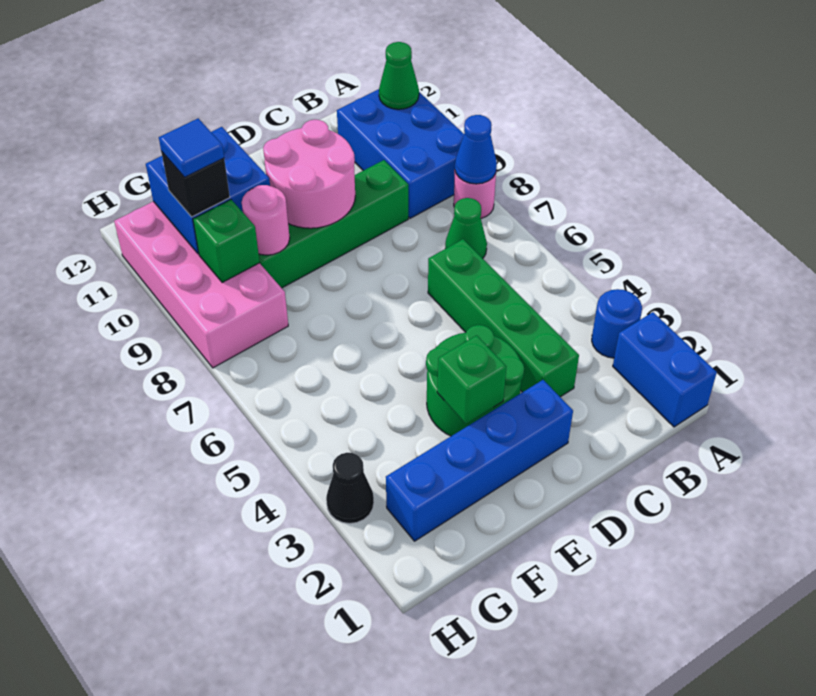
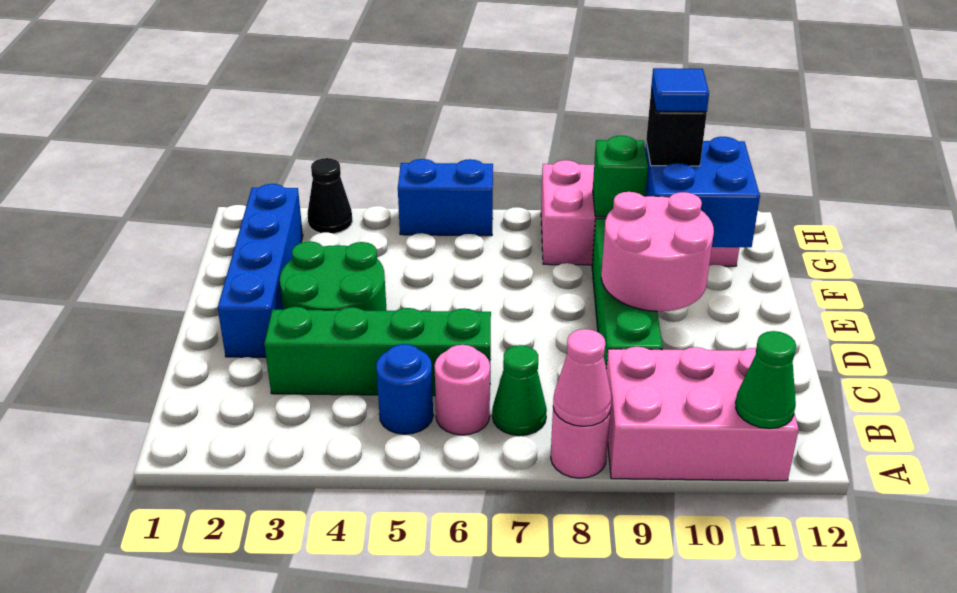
blue 1x2 brick [613,312,717,427] -> blue 1x2 brick moved to [398,159,493,236]
blue 1x1 round brick [592,289,642,358] -> blue 1x1 round brick moved to [376,344,433,434]
blue 1x1 cone [455,115,497,184] -> pink 1x1 cone [553,329,612,426]
blue 2x3 brick [337,89,464,218] -> pink 2x3 brick [606,347,799,481]
green 1x1 brick [437,335,506,424] -> none
pink 1x1 round brick [242,185,290,255] -> pink 1x1 round brick moved to [435,345,490,435]

